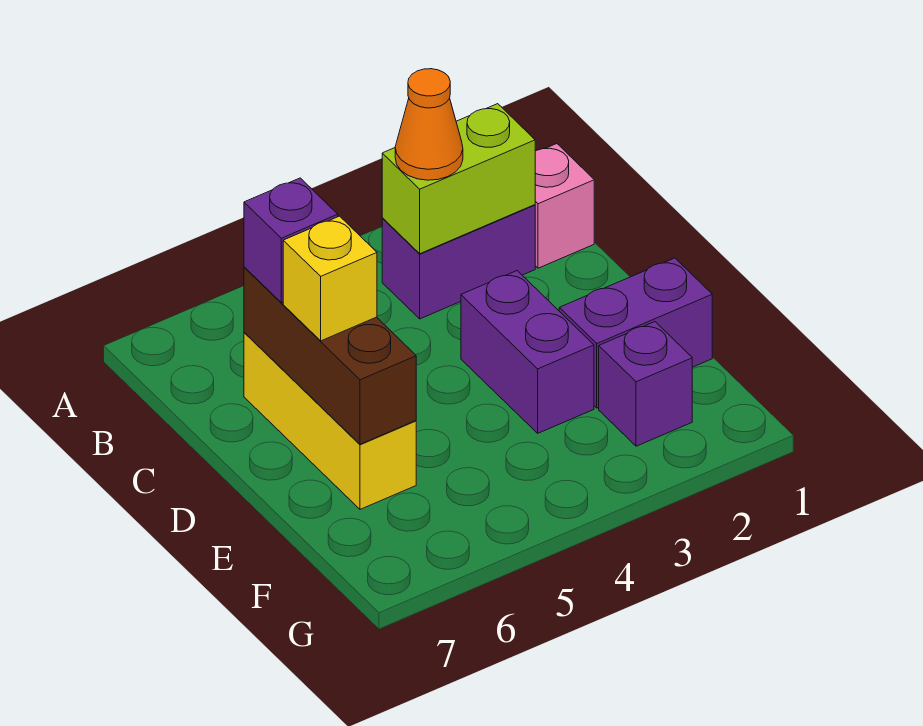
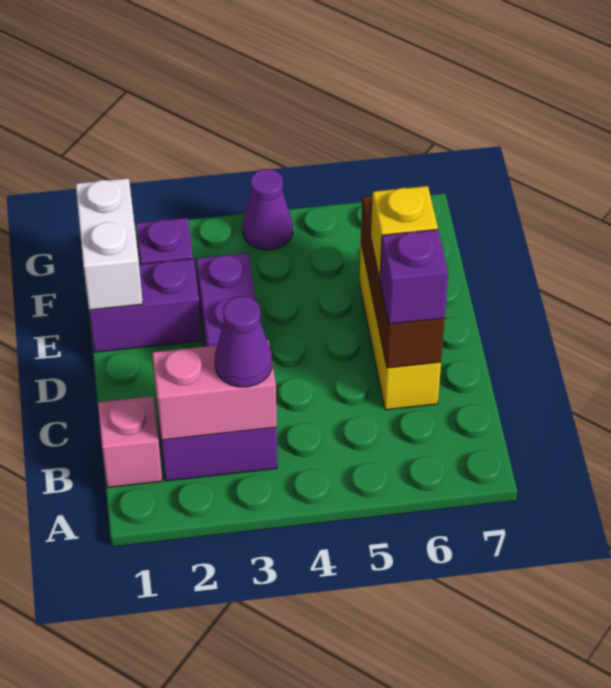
lime 1x2 brick [382,104,535,254] -> pink 1x2 brick [152,340,277,440]
orange 1x1 cone [395,69,463,180] -> purple 1x1 cone [215,297,272,387]
none -> white 1x2 brick [76,178,143,310]
none -> purple 1x1 cone [243,169,293,250]

